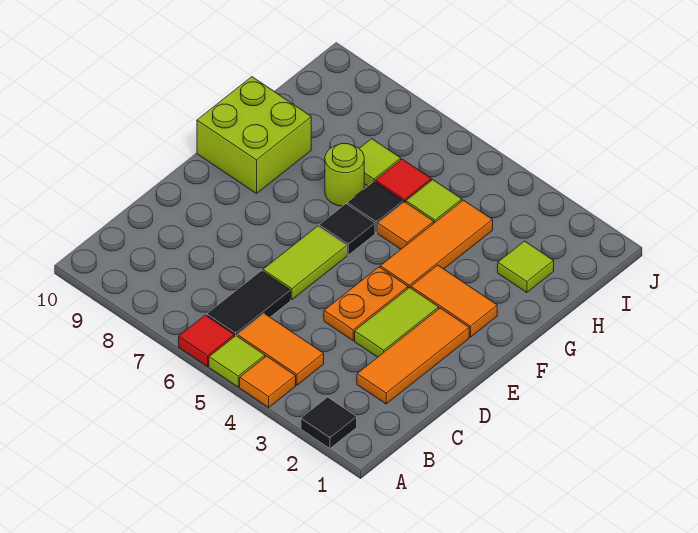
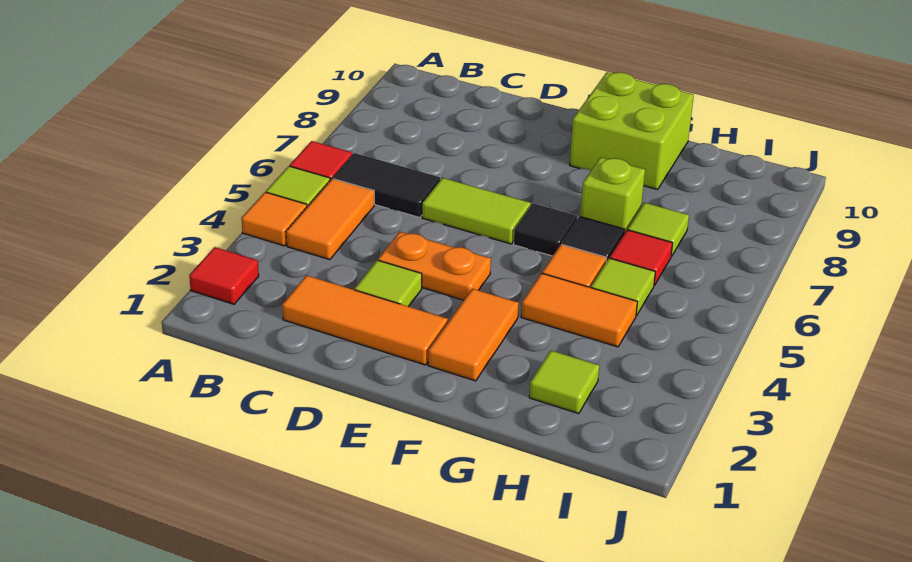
black 1x1 tile [301,397,357,448] -> red 1x1 tile [189,247,259,304]
lime 1x2 tile [355,287,439,357] -> lime 1x1 tile [355,260,422,307]
orange 1x3 tile [380,200,493,288] -> orange 1x2 tile [521,273,637,347]
lime 1x1 round brick [325,144,364,206] -> lime 1x1 brick [580,157,645,233]

